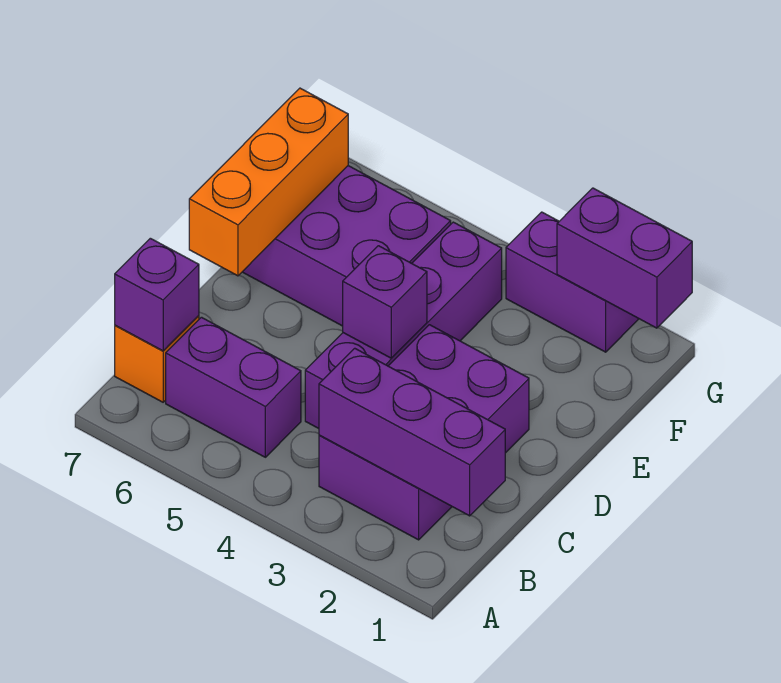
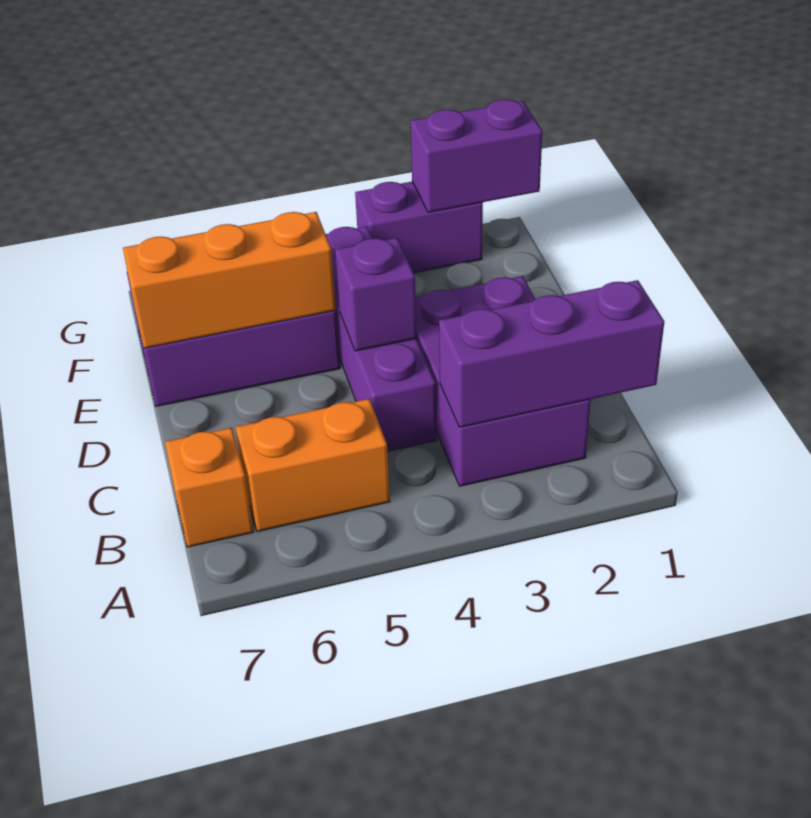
purple 1x2 brick [166,317,301,457] -> orange 1x2 brick [236,399,390,532]
purple 1x1 brick [115,238,199,351] -> none
orange 1x3 brick [189,88,348,276] -> orange 1x3 brick turned to [123,212,336,348]

